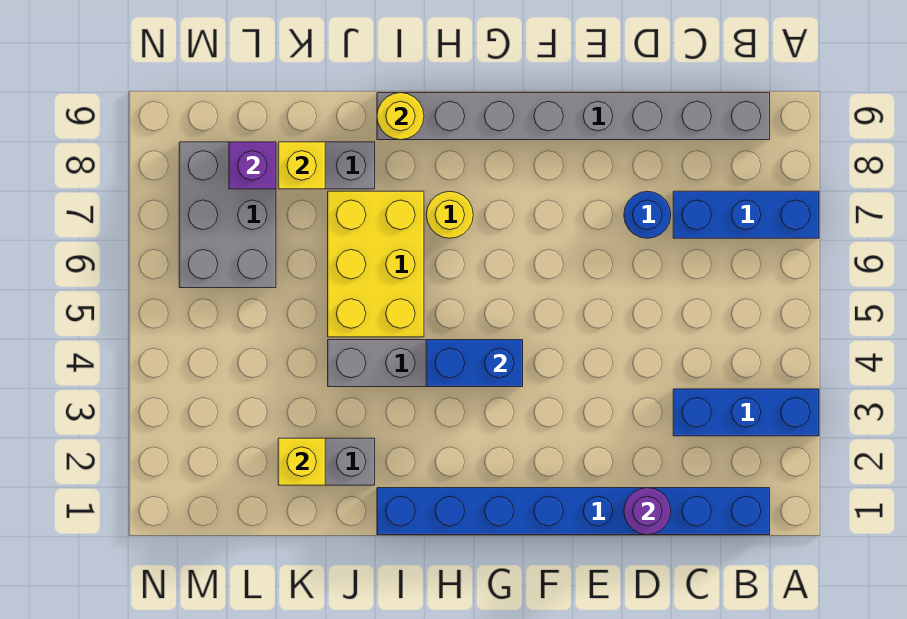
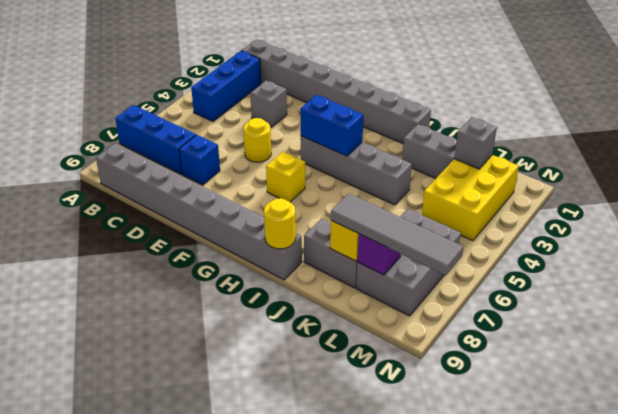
blue 1x3 brick [673,389,819,436] -> blue 1x3 brick turned to [191,51,261,121]
blue 1x8 brick [377,488,770,535] -> grey 1x8 brick [241,39,431,144]
purple 1x1 round brick [624,488,671,535] -> none
none -> grey 1x1 brick [250,81,287,127]
blue 1x1 round brick [624,191,671,238] -> blue 1x1 brick [179,135,220,185]
yellow 1x1 round brick [426,191,473,238] -> yellow 1x1 round brick moved to [243,118,271,162]
yellow 2x3 brick [328,191,424,337] -> yellow 2x3 brick moved to [422,155,519,241]
yellow 1x1 brick [278,438,325,485] -> yellow 1x1 brick moved to [266,152,305,202]
none -> grey 1x4 tile [331,193,463,275]
none -> grey 1x1 brick [454,117,497,169]

